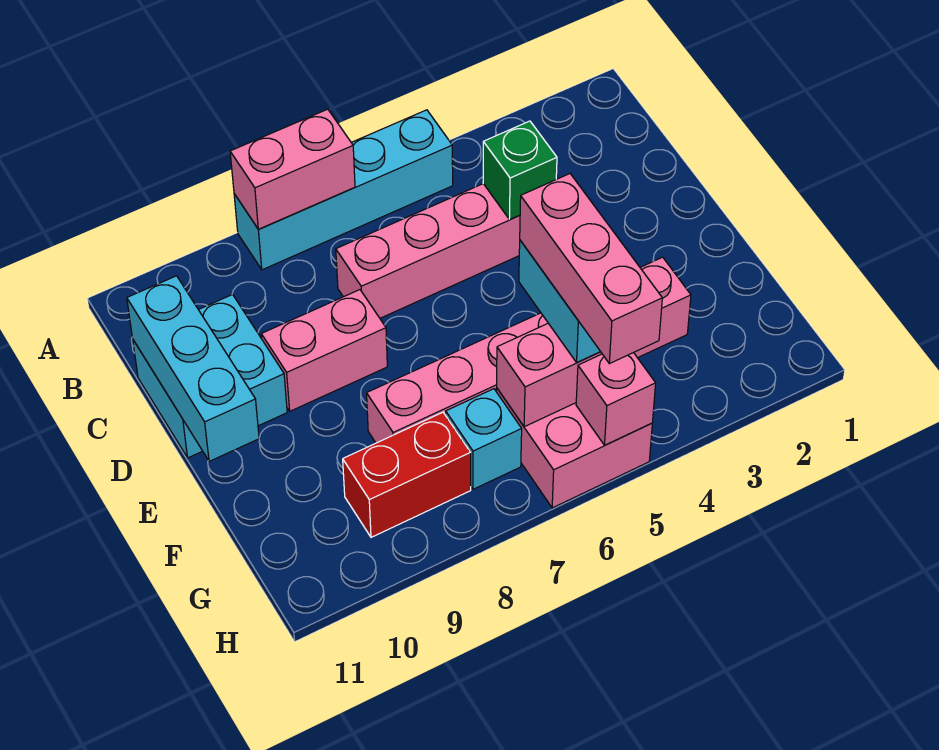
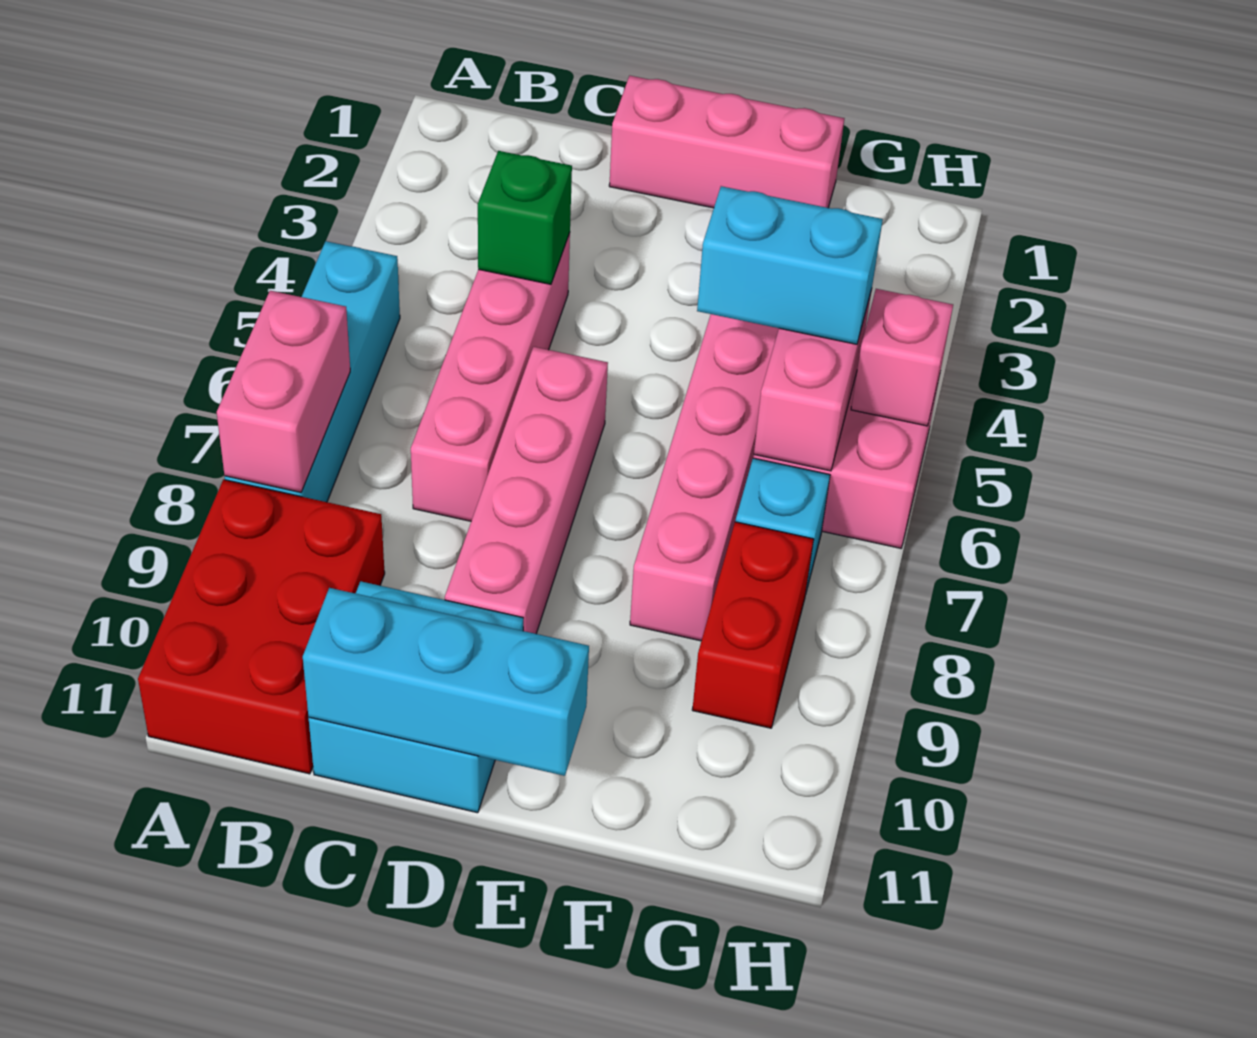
none -> red 2x3 brick [138,480,385,774]
pink 1x2 brick [261,290,387,411] -> pink 1x4 brick [445,347,608,634]
pink 1x3 brick [520,174,662,364] -> pink 1x3 brick moved to [609,76,844,208]

